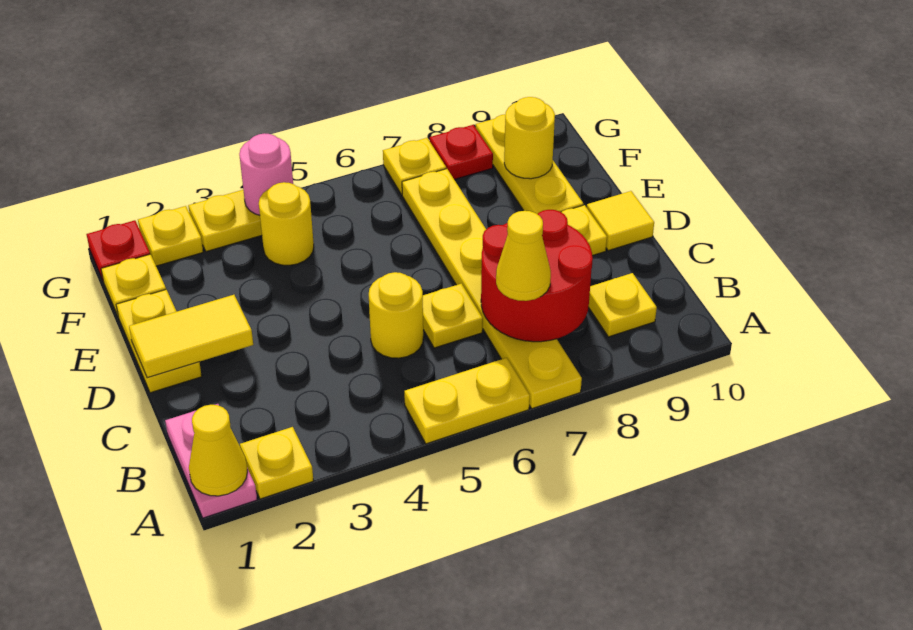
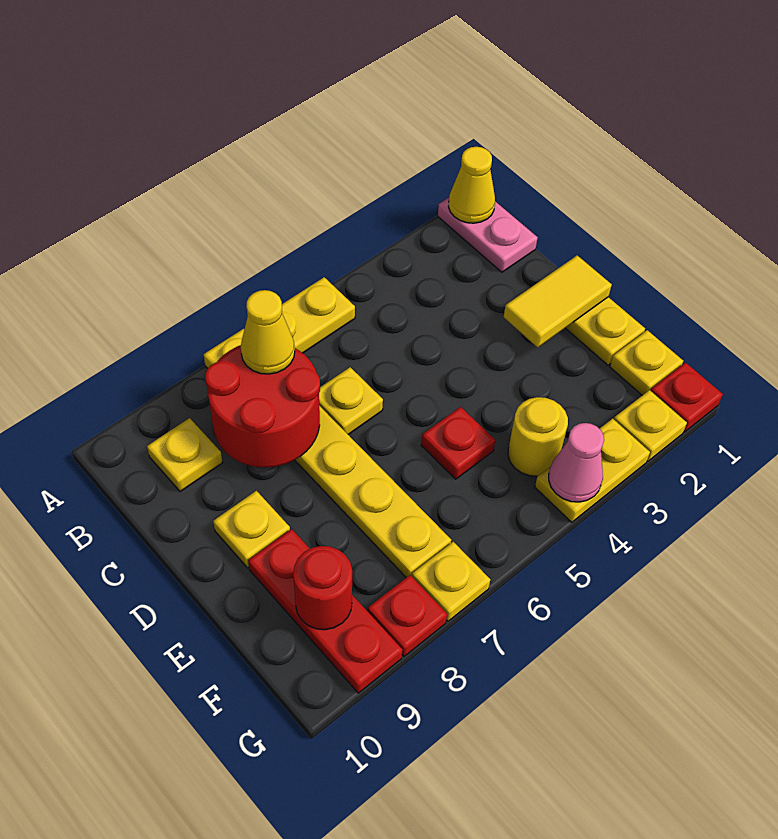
yellow 1x1 plate [240,427,313,499] -> none
yellow 1x1 round brick [369,272,423,358] -> none
yellow 1x1 tile [587,191,654,251] -> none
none -> red 1x1 plate [421,407,495,479]
yellow 1x3 plate [476,114,583,214] -> red 1x3 plate [248,529,402,693]
yellow 1x1 round brick [504,97,555,179] -> red 1x1 round brick [293,546,352,630]
pink 1x1 round brick [239,133,293,215] -> pink 1x1 cone [549,423,604,502]

